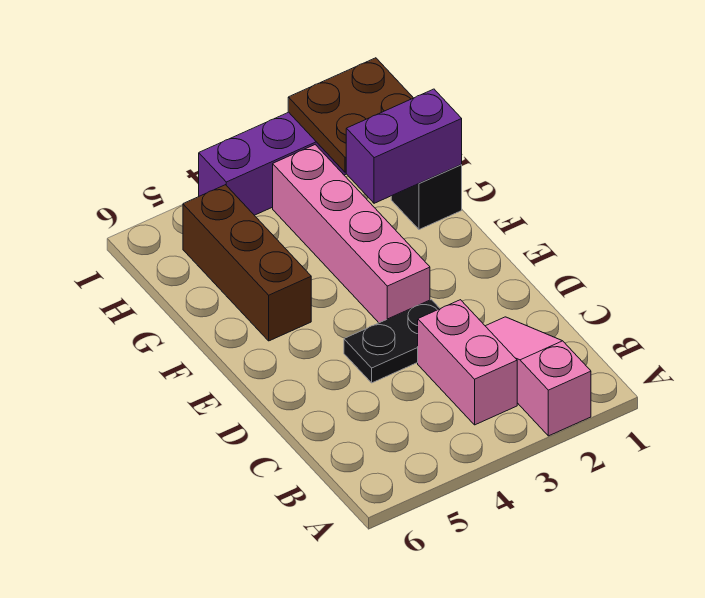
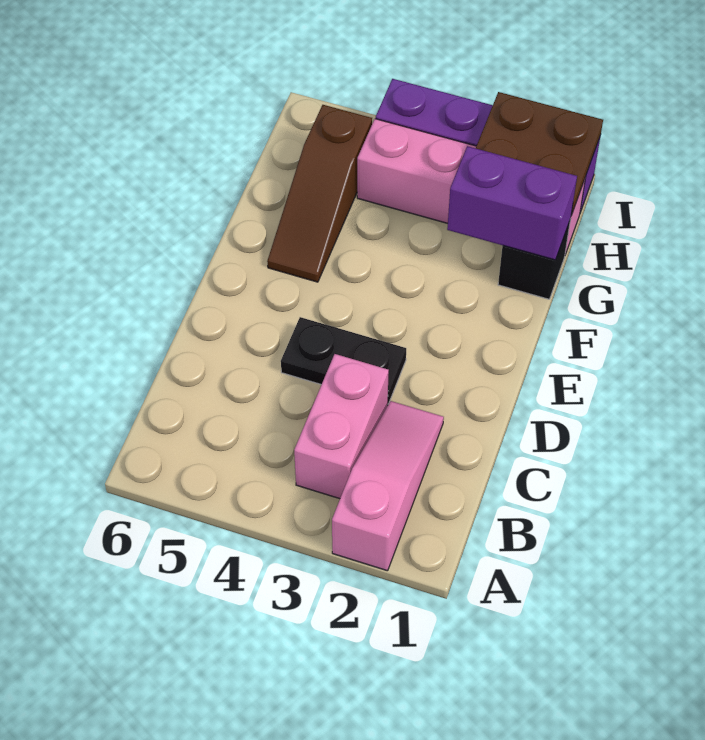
pink 1x4 brick [273,145,430,323] -> pink 1x4 brick turned to [357,119,586,254]
brown 1x3 brick [183,185,311,341] -> brown 1x3 slope [267,105,372,282]

